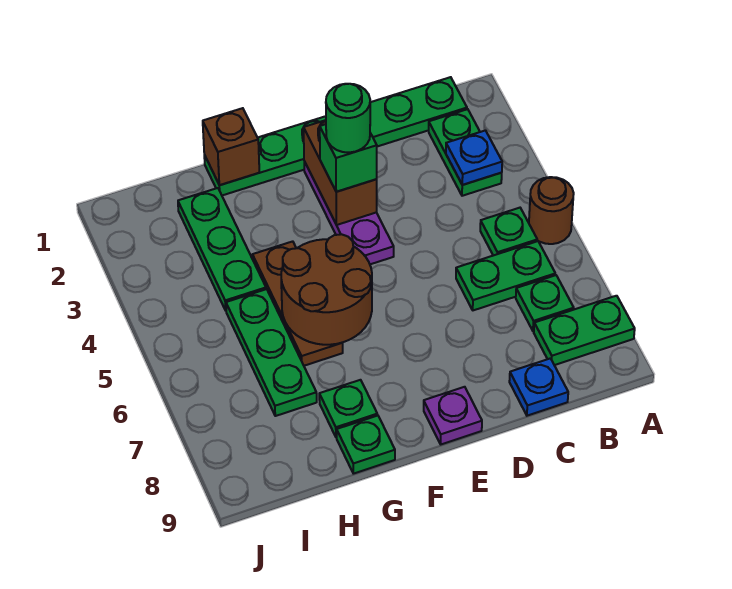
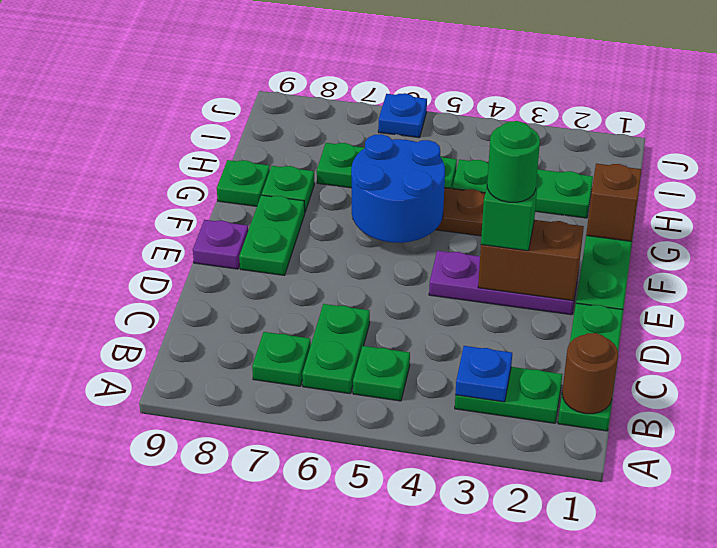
brown 1x1 round brick [529,177,574,244] -> brown 1x1 round brick moved to [562,333,618,414]
green 1x2 plate [534,296,635,365] -> green 1x2 plate moved to [239,195,305,275]
blue 1x1 plate [509,358,568,416] -> blue 1x1 plate moved to [378,93,427,138]
brown 2x2 round brick [281,234,372,345] -> blue 2x2 round brick [351,134,445,243]

